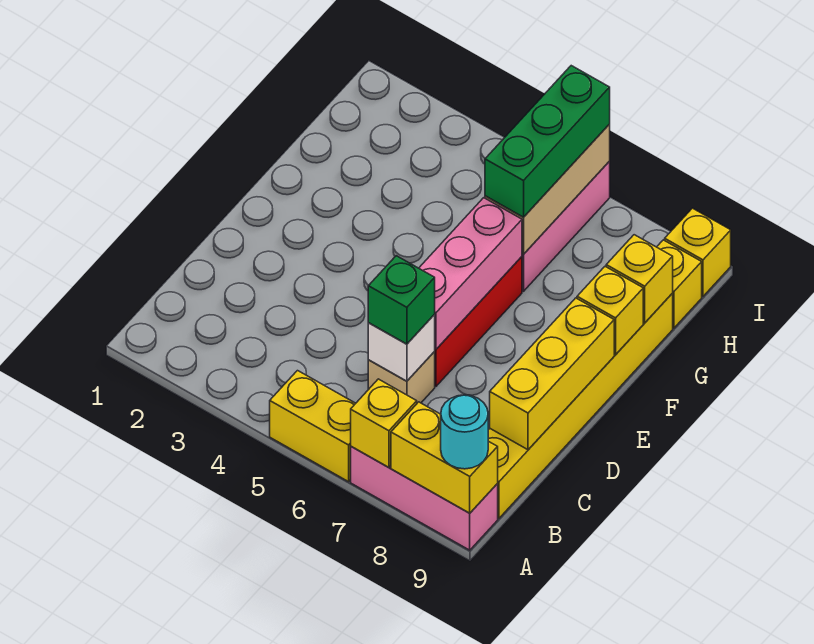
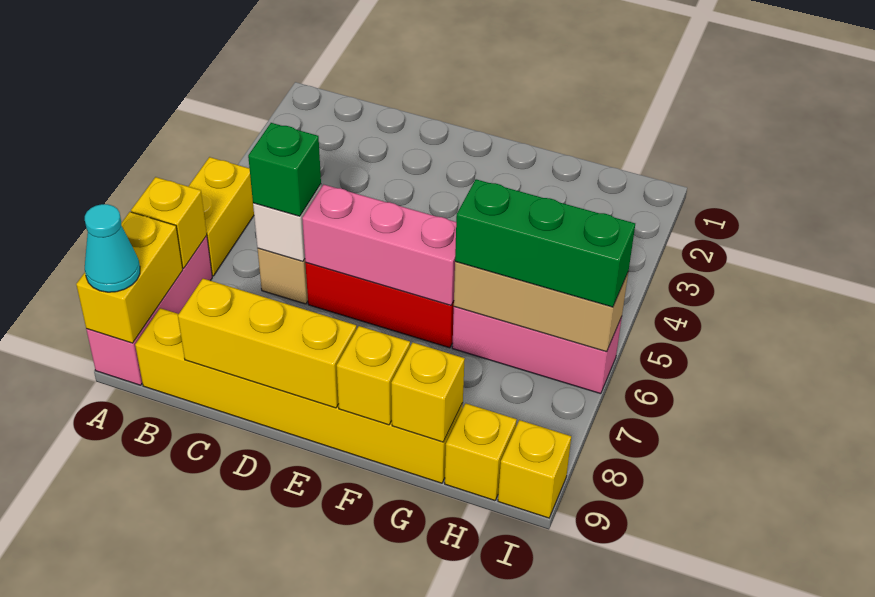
cyan 1x1 round brick [441,395,488,469] -> cyan 1x1 cone [85,204,140,292]

